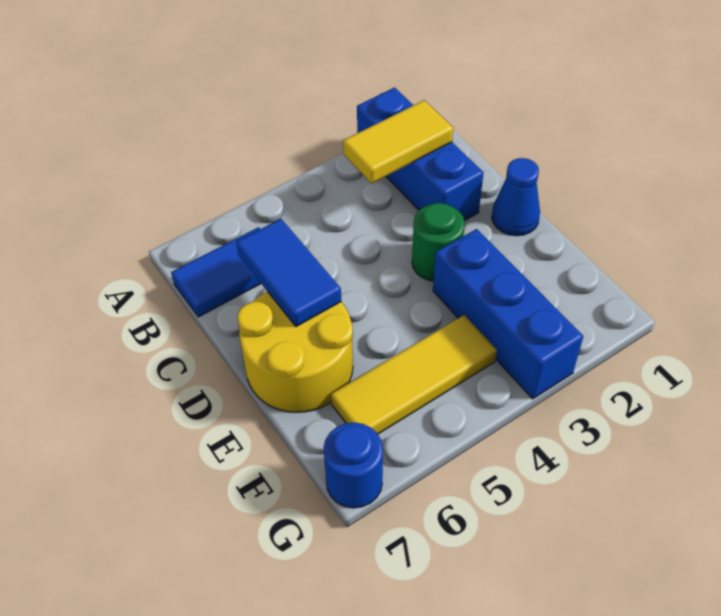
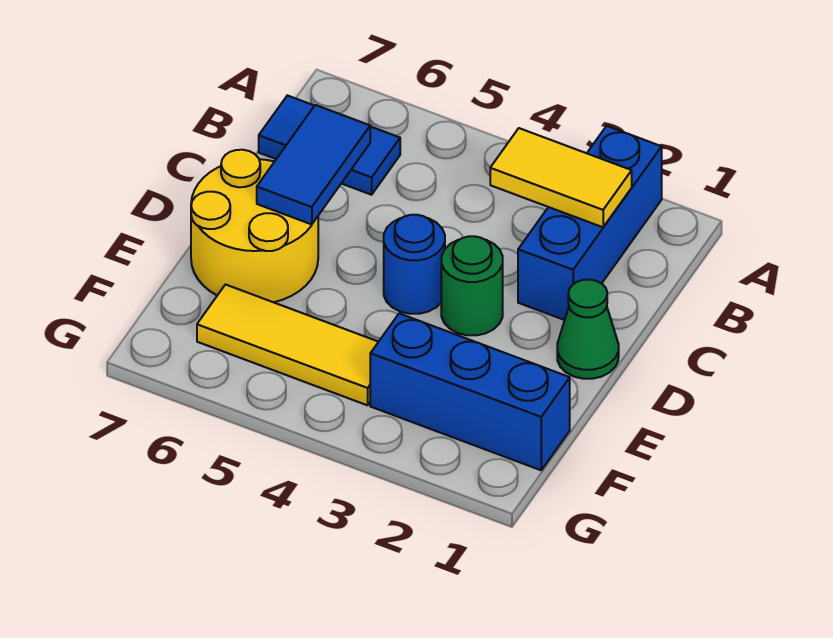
blue 1x1 cone [492,158,540,236] -> green 1x1 cone [557,280,619,379]
blue 1x3 brick [433,229,583,399] -> blue 1x3 brick turned to [370,314,570,470]
blue 1x1 round brick [323,422,383,508] -> blue 1x1 round brick moved to [384,215,445,314]

